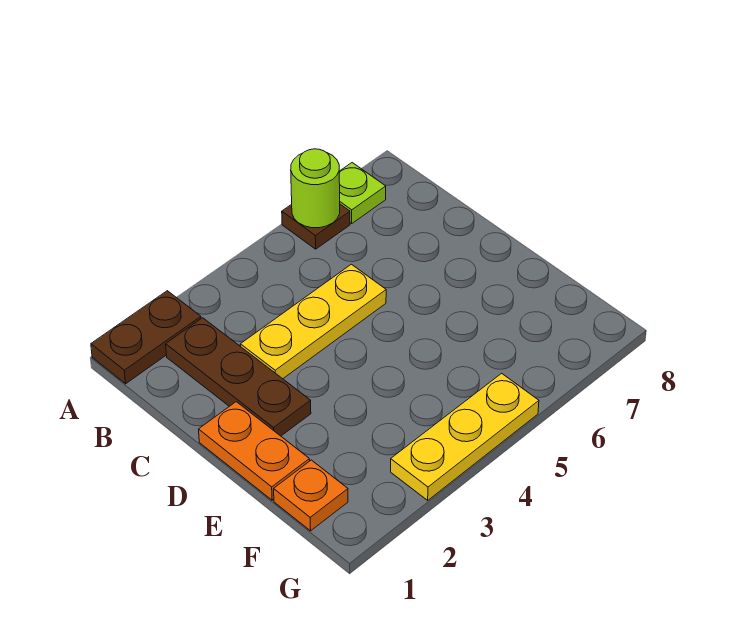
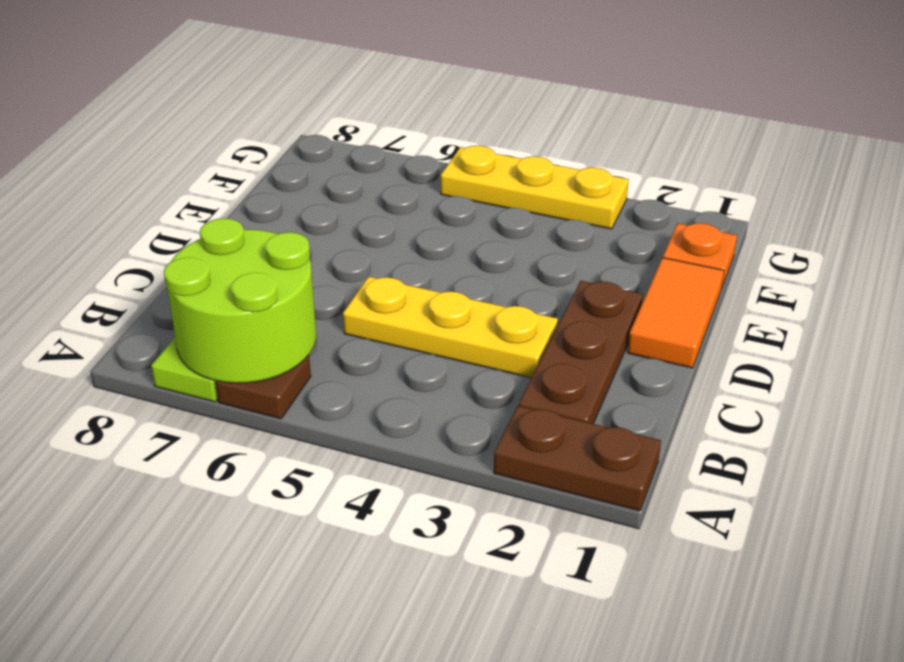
lime 1x1 round brick [291,149,340,228] -> lime 2x2 round brick [164,218,316,383]
orange 1x2 plate [199,402,310,500] -> orange 1x2 tile [628,258,724,368]

